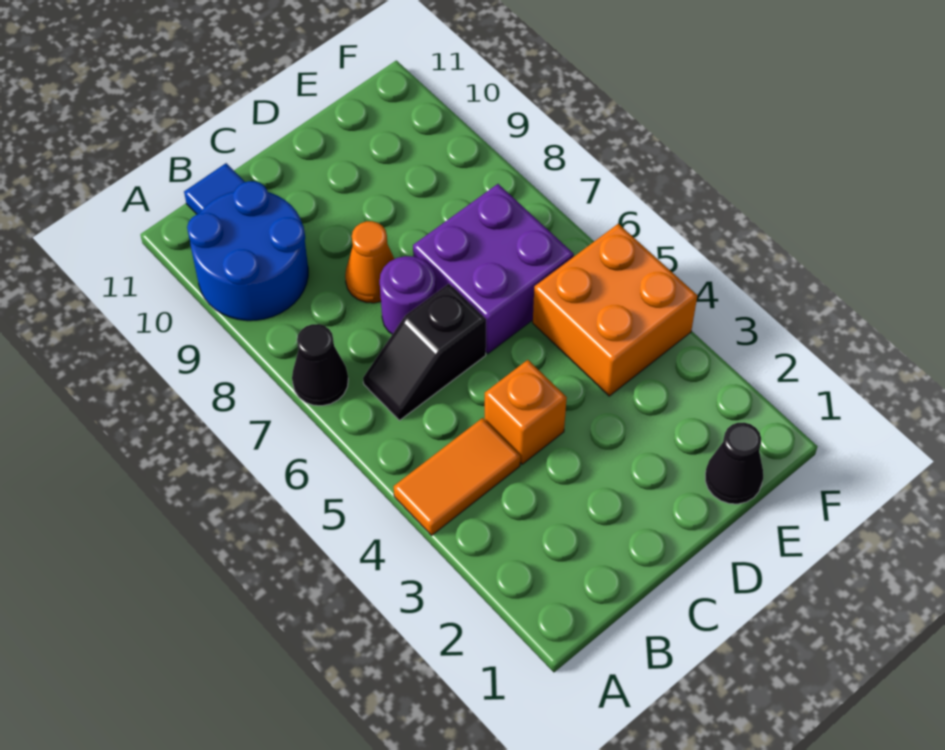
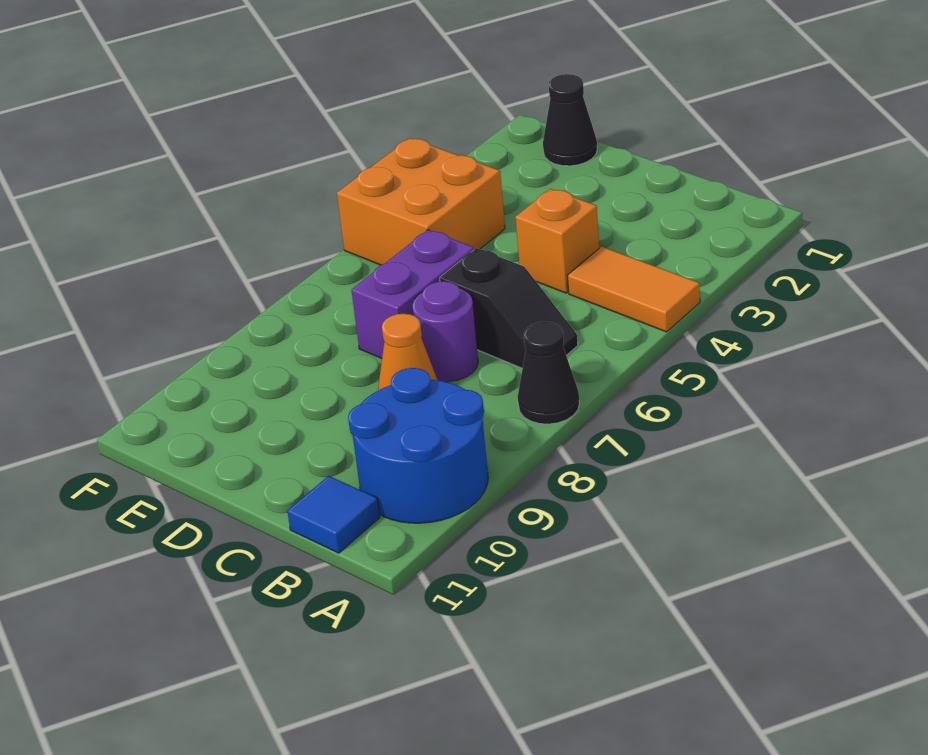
purple 2x2 brick [413,184,574,354] -> purple 1x2 brick [351,230,474,358]

